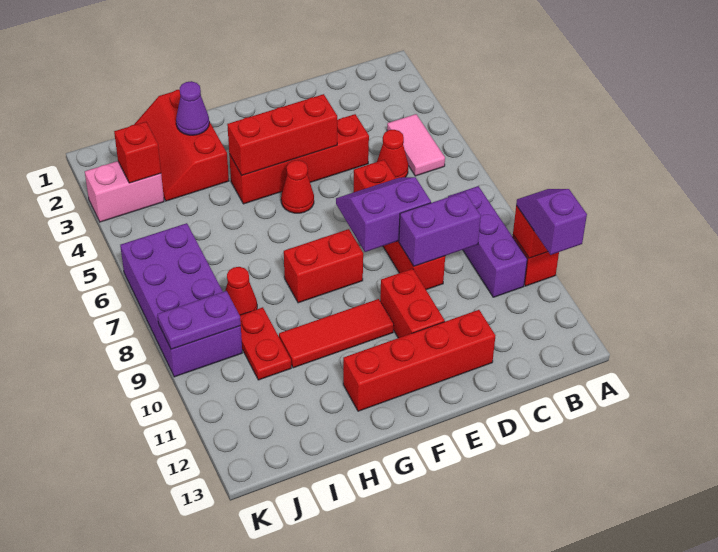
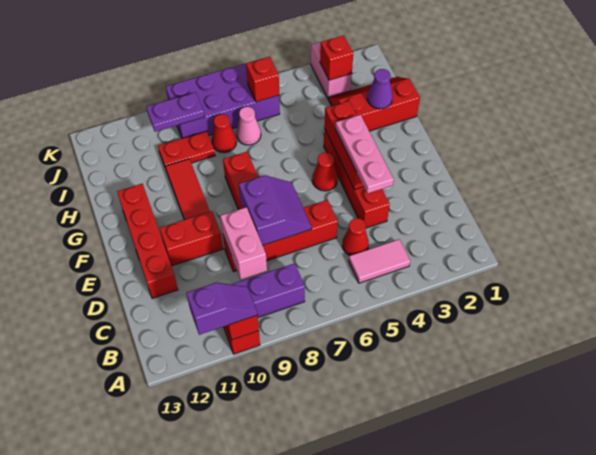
purple 1x2 brick [399,192,481,266] -> pink 1x2 brick [220,207,267,279]
none -> pink 1x3 plate [335,115,394,193]
none -> pink 1x1 cone [236,107,261,145]
none -> red 1x1 brick [246,57,279,102]
purple 1x2 plate [157,291,241,349] -> purple 1x2 plate turned to [146,92,204,132]

